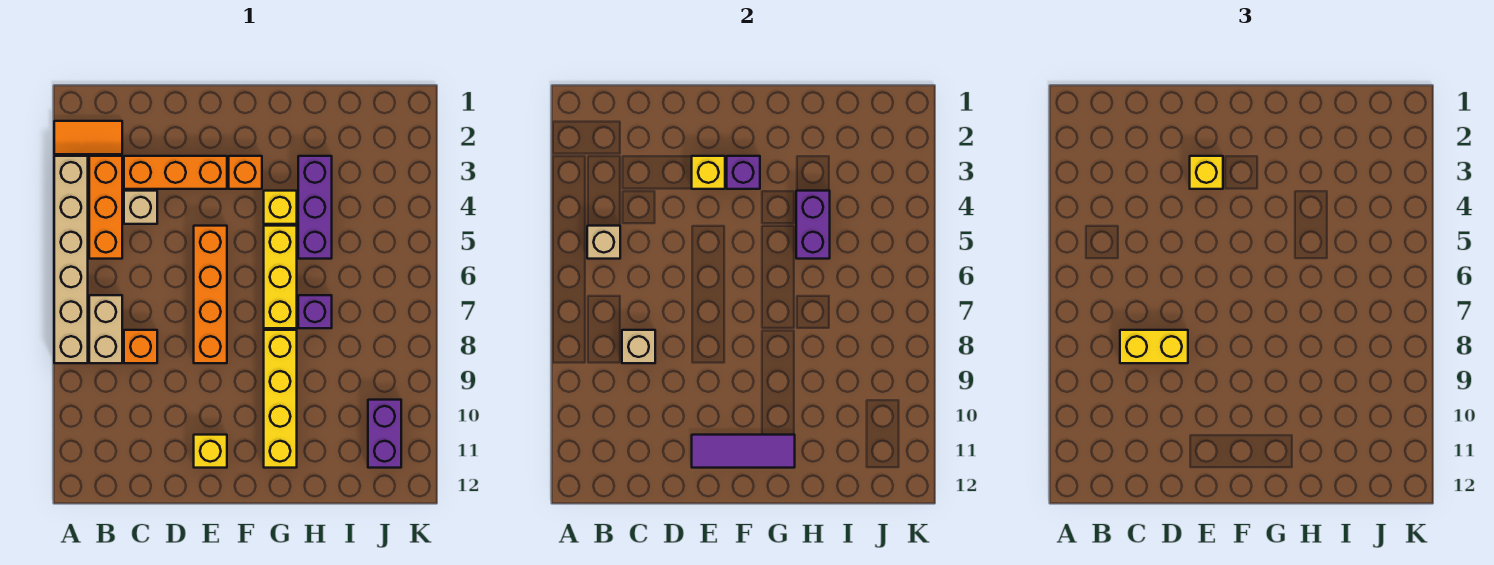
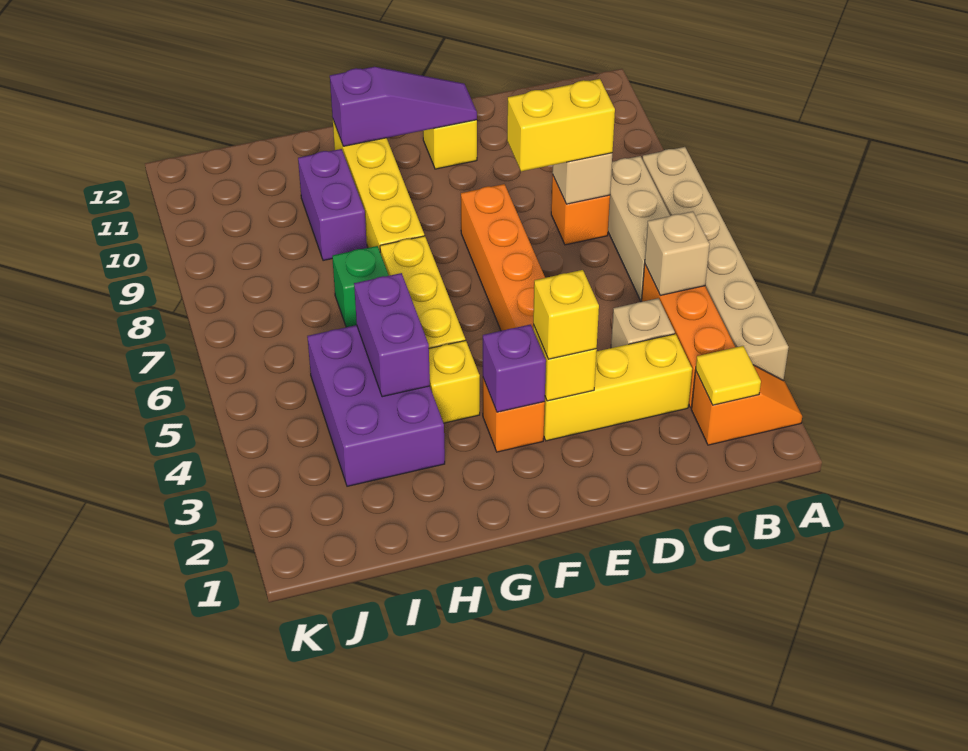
orange 1x2 tile [54,121,122,154] -> orange 1x2 slope [691,365,802,445]
none -> yellow 1x1 tile [696,346,761,405]
tan 1x2 brick [89,295,122,363] -> tan 1x3 brick [608,156,670,301]
orange 1x3 brick [124,156,227,189] -> yellow 1x3 brick [544,334,692,441]
purple 1x3 tile [692,435,795,468] -> purple 1x3 slope [330,67,477,146]
purple 1x3 brick [298,156,332,259] -> purple 2x3 brick [307,325,445,486]
purple 1x1 brick [298,295,332,328] -> green 1x1 brick [332,246,389,327]
purple 1x2 brick [368,400,401,468] -> purple 1x2 brick moved to [298,149,367,261]

